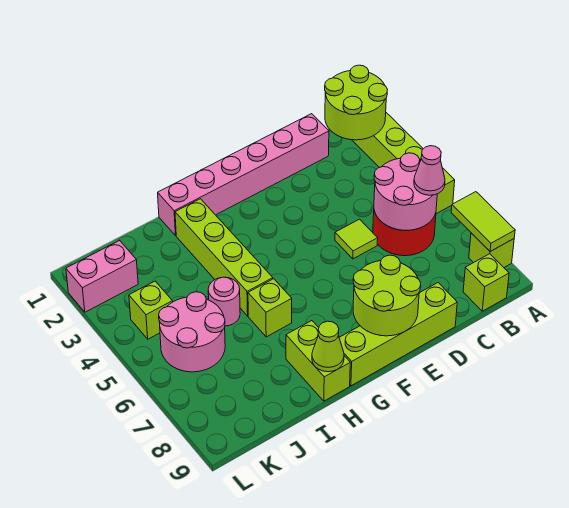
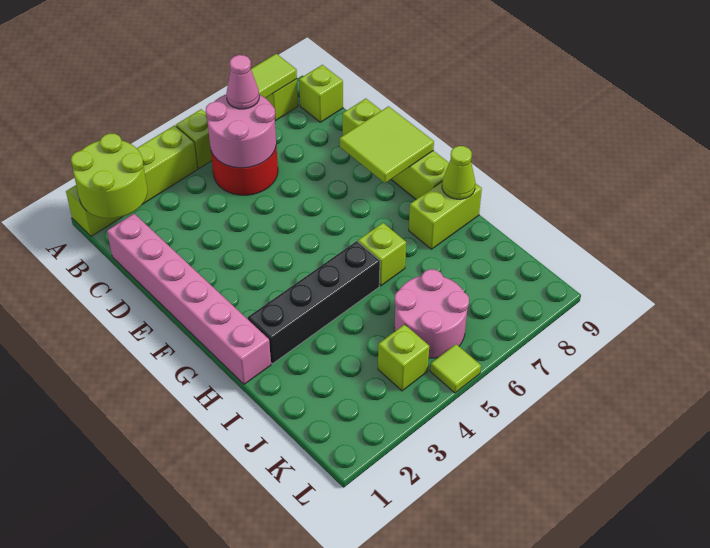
lime 1x1 tile [335,219,378,259] -> lime 1x1 tile moved to [430,344,481,393]
lime 2x2 round brick [353,255,421,336] -> lime 2x2 tile [340,106,434,183]
lime 1x4 brick [175,199,273,316] -> black 1x4 brick [248,241,380,364]
pink 1x1 round brick [208,277,240,326] -> none
pink 1x2 brick [66,240,138,312] -> none

